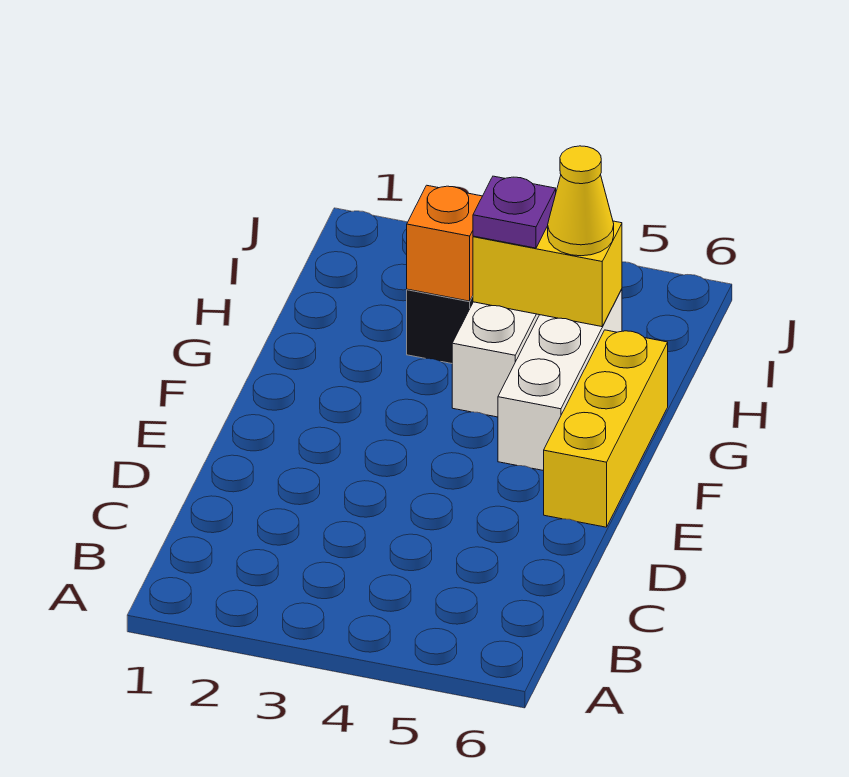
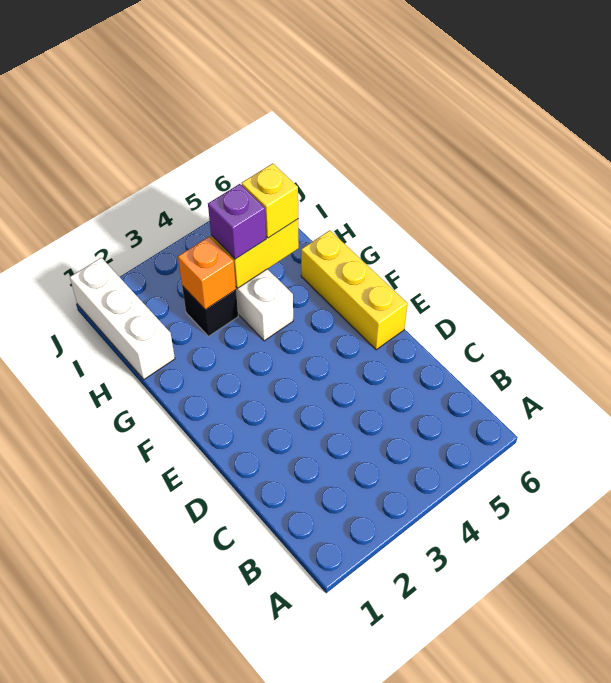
white 1x3 brick [498,289,622,471] -> white 1x3 brick moved to [70,258,175,379]
purple 1x1 plate [473,176,556,248] -> purple 1x1 brick [208,184,266,259]
yellow 1x1 cone [548,146,614,256] -> yellow 1x1 brick [242,163,298,238]

